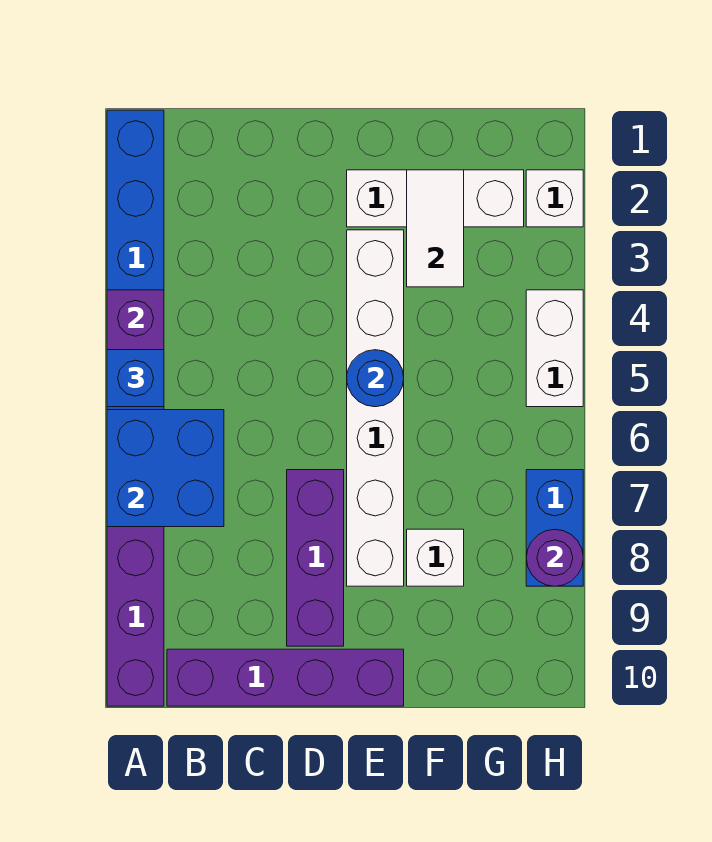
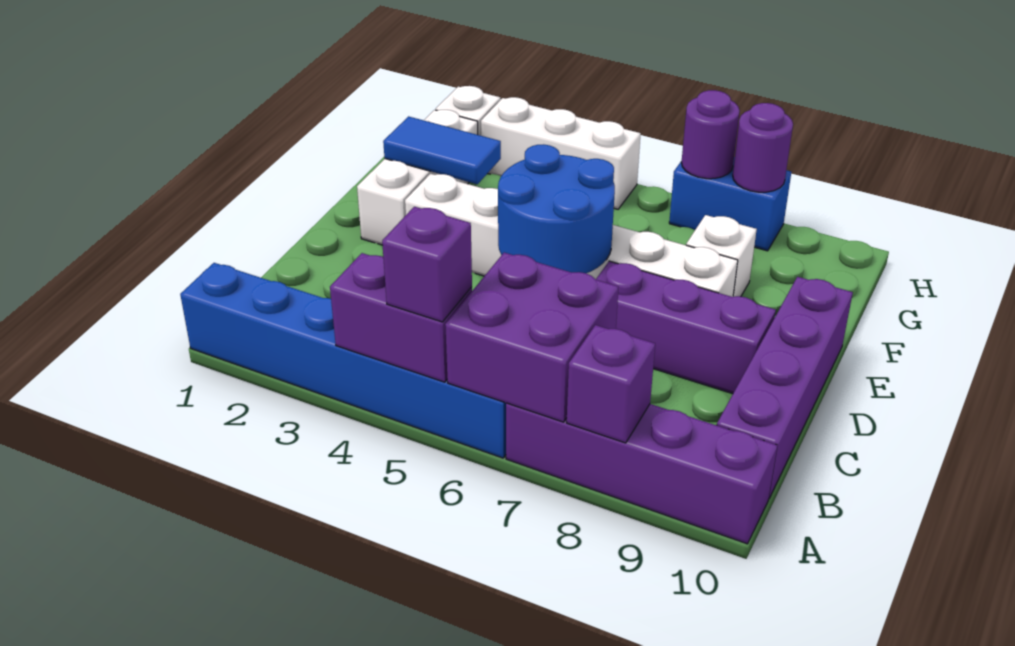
blue 1x1 brick [107,350,164,407] -> purple 1x1 brick [382,207,472,322]
blue 2x2 brick [107,410,224,527] -> purple 2x2 brick [445,253,618,422]
none -> purple 1x1 brick [567,325,655,443]
blue 1x1 round brick [347,350,404,407] -> blue 2x2 round brick [498,144,615,273]
white 1x2 tile [407,170,464,287] -> blue 1x2 tile [383,116,501,184]
white 1x2 brick [526,290,583,407] -> white 1x3 brick [481,97,641,209]
none -> purple 1x1 round brick [682,90,740,179]

